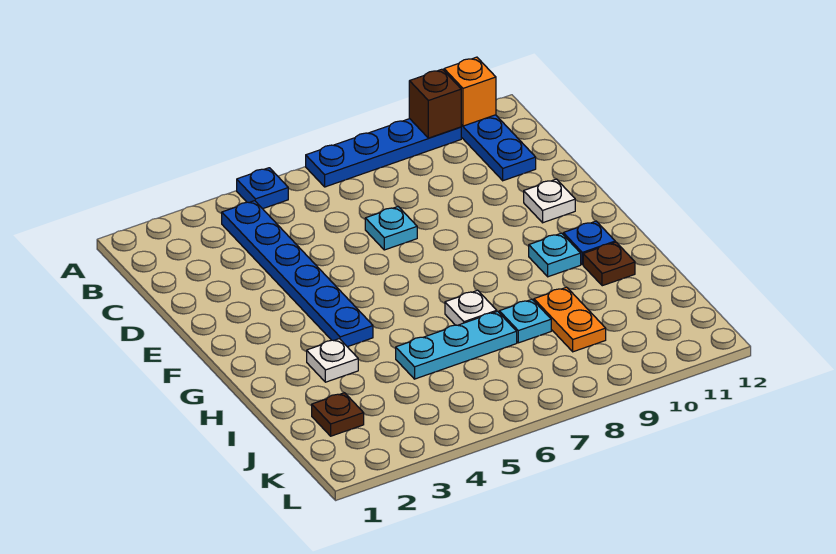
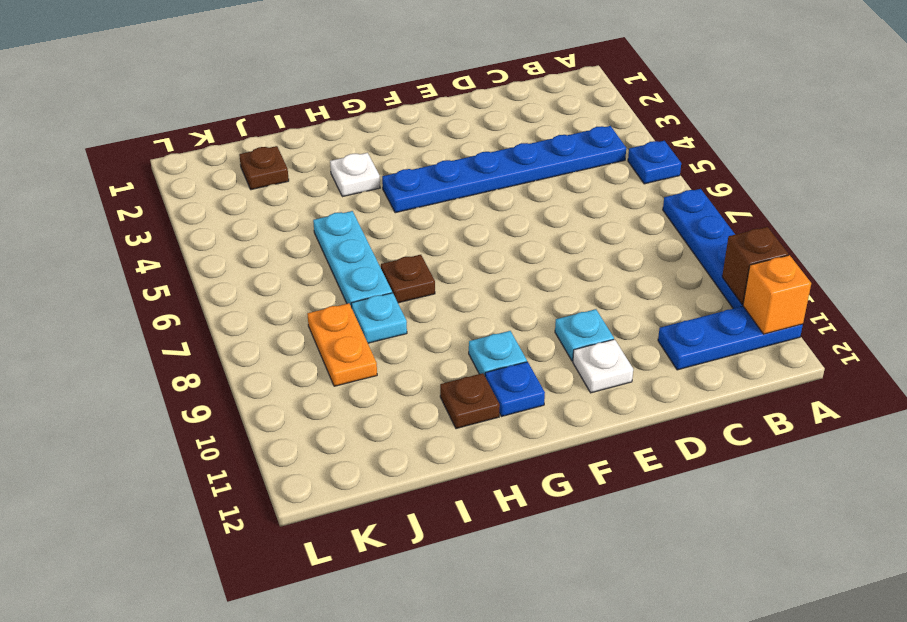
cyan 1x1 plate [365,207,417,250] -> cyan 1x1 plate moved to [555,309,614,361]
white 1x1 plate [445,290,497,325] -> brown 1x1 plate [381,255,435,303]
orange 1x2 plate [534,287,606,352] -> orange 1x2 plate turned to [307,303,377,386]

